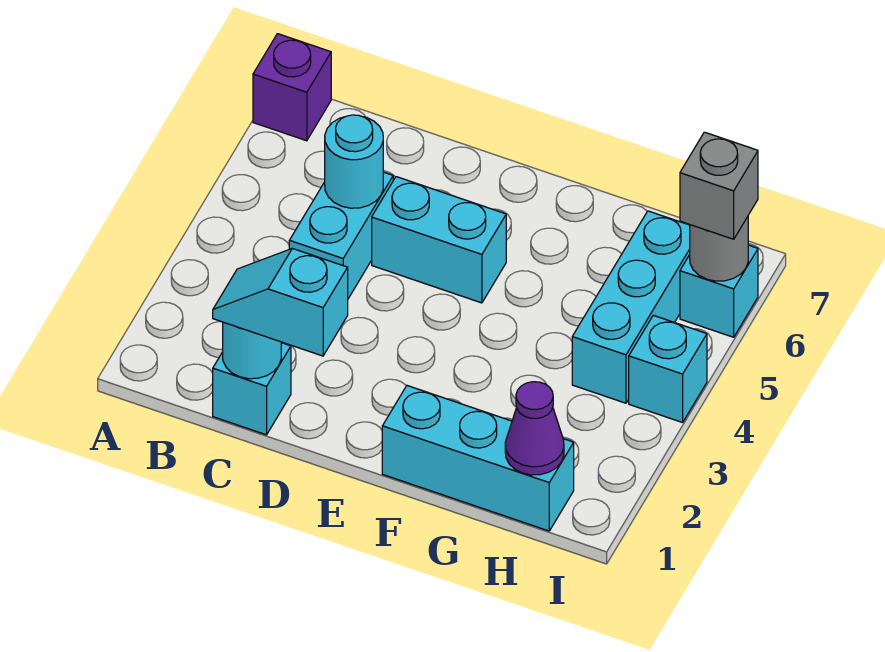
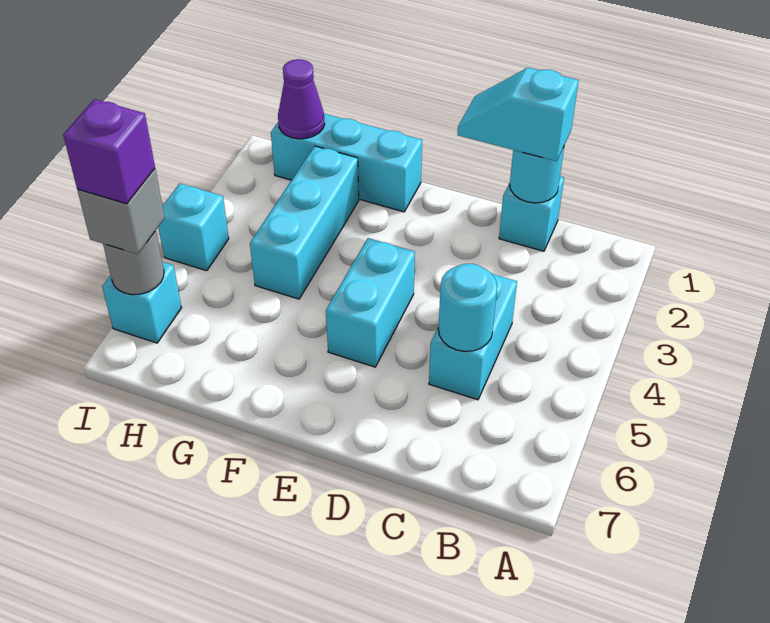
purple 1x1 brick [253,34,331,141] -> purple 1x1 brick moved to [63,99,155,204]
cyan 1x2 slope [213,248,348,356] -> cyan 1x2 slope turned to [458,68,579,161]
cyan 1x2 brick [372,177,506,303] -> cyan 1x2 brick turned to [326,238,415,367]
cyan 1x3 brick [572,211,690,403] -> cyan 1x3 brick moved to [250,146,359,299]

